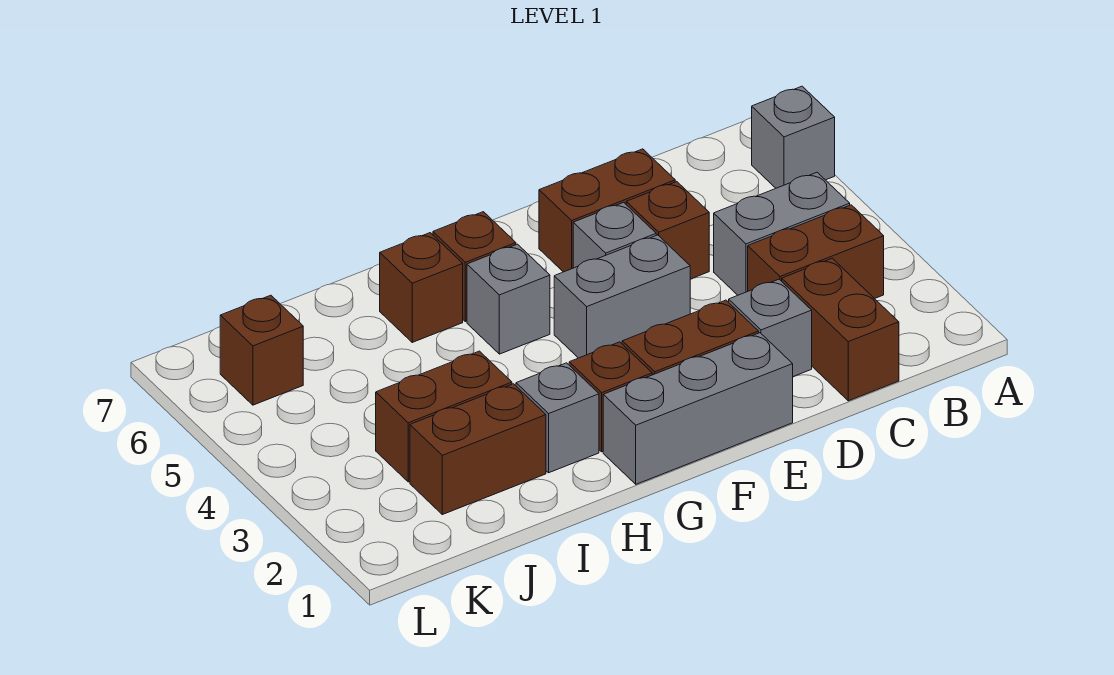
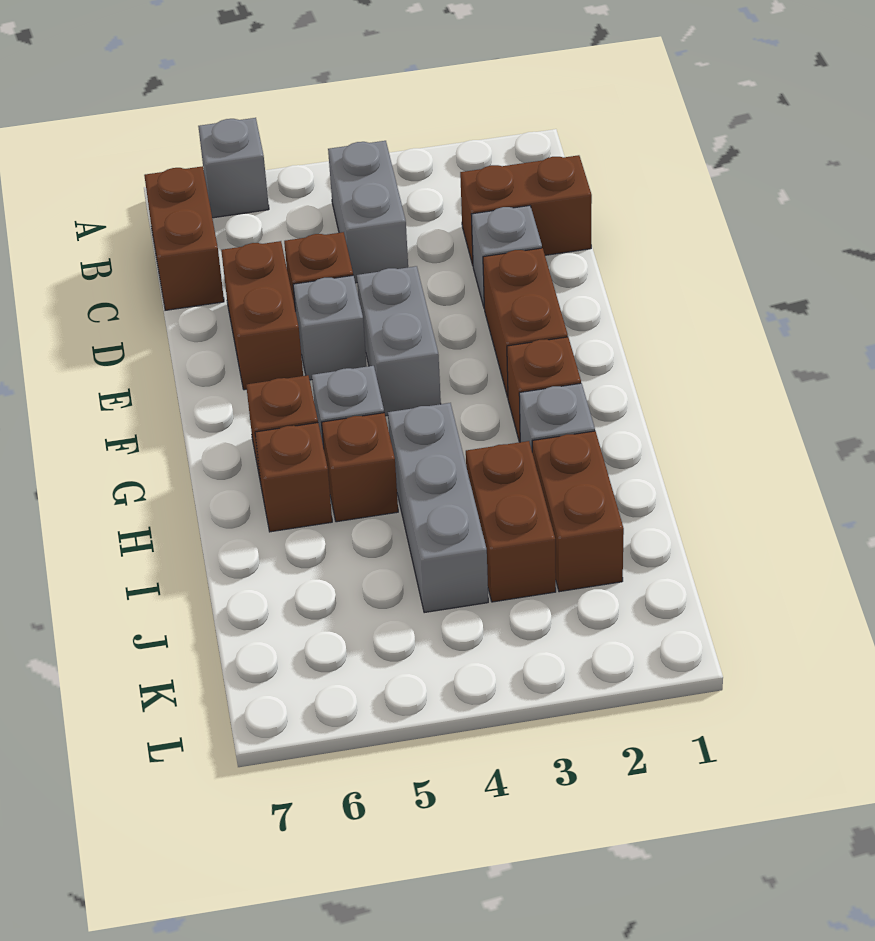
brown 1x2 brick [748,205,884,299] -> brown 1x2 brick moved to [144,166,224,310]
grey 1x3 brick [603,333,793,484] -> grey 1x3 brick moved to [388,403,488,613]
brown 1x1 brick [220,295,303,405] -> brown 1x1 brick moved to [321,413,398,522]

